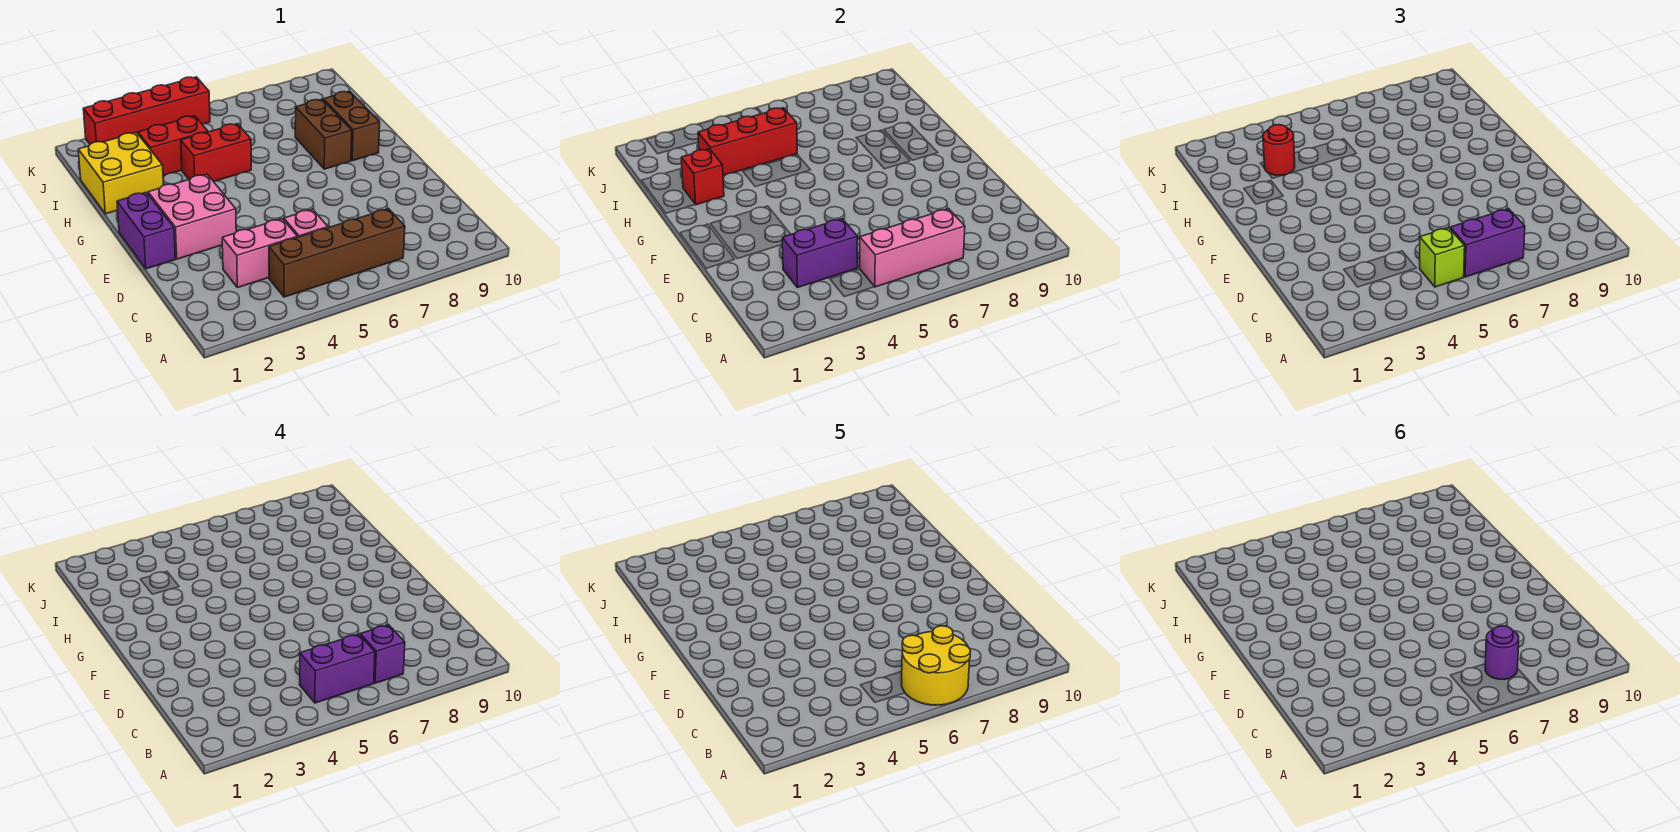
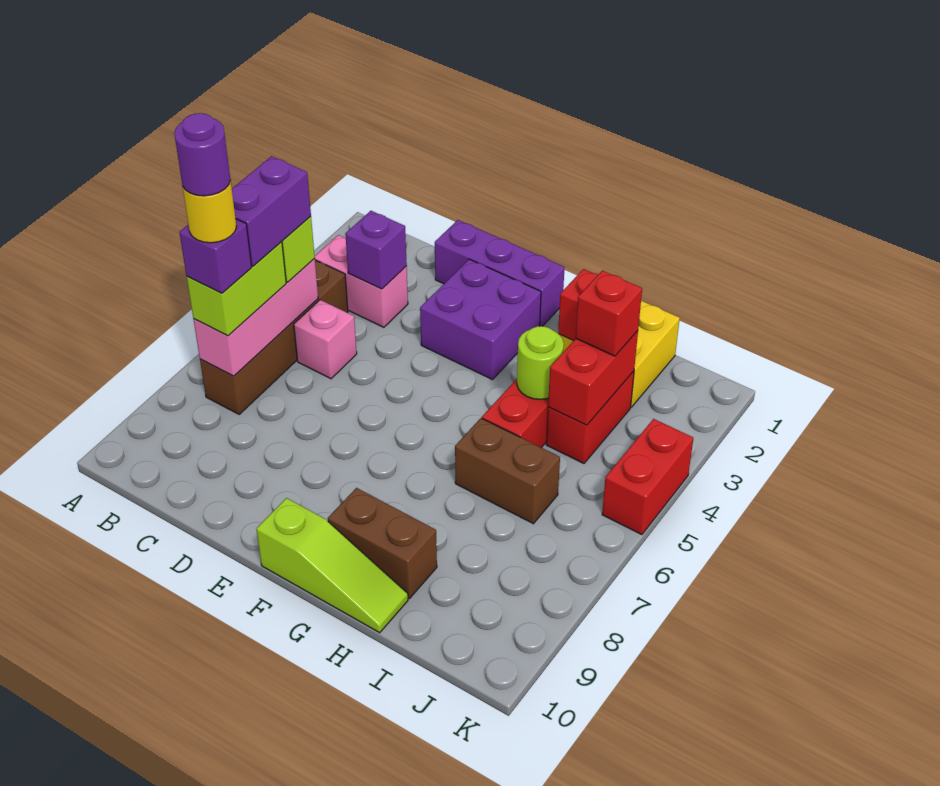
yellow 2x2 round brick [901,626,970,705] -> yellow 1x1 round brick [183,181,237,243]
purple 1x2 brick [1450,209,1525,277] -> lime 1x2 brick [187,242,286,336]
pink 1x2 brick [222,219,298,288] -> pink 1x2 brick turned to [314,235,408,327]
purple 1x2 brick [782,219,858,288] -> purple 1x1 brick [345,211,407,289]
purple 1x2 brick [117,192,175,269] -> purple 1x3 brick [435,220,565,326]
pink 2x2 brick [148,174,236,259] -> purple 2x2 brick [420,259,541,380]
none -> lime 1x3 slope [256,498,408,633]
brown 1x2 brick [295,99,352,169] -> brown 1x2 brick moved to [455,418,560,524]
none -> lime 1x1 round brick [517,326,564,400]
red 1x3 brick [698,108,797,176] -> red 1x2 brick [548,331,638,425]
red 1x1 round brick [1263,125,1295,176] -> red 1x1 brick [576,271,642,356]
red 1x4 brick [83,77,210,144] -> red 1x2 brick [602,419,693,535]

